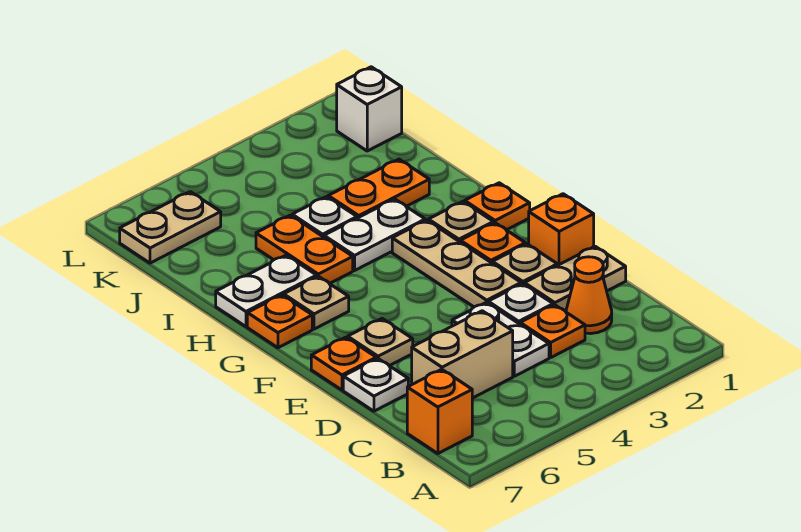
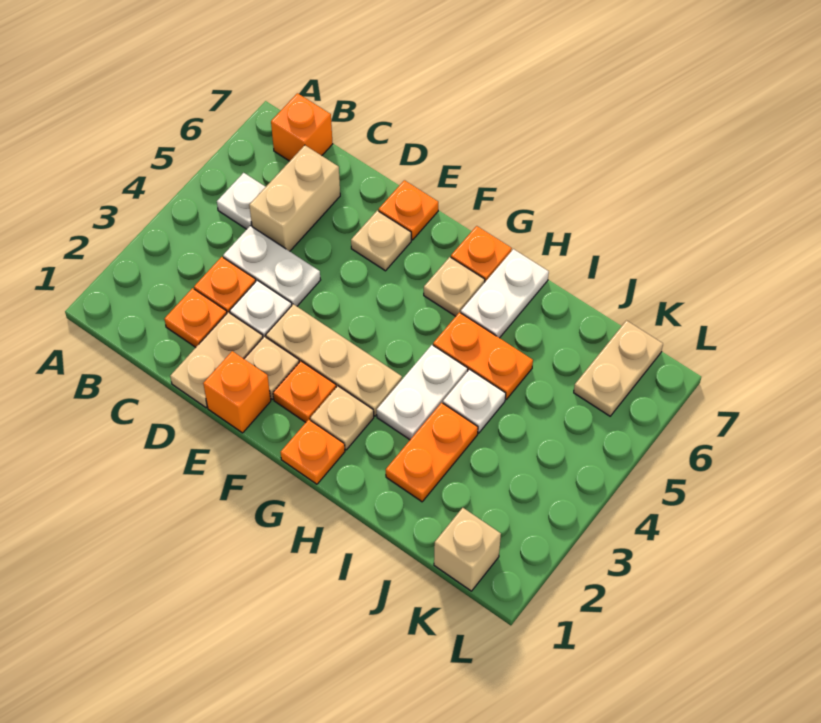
orange 1x1 cone [566,257,612,334] -> orange 1x1 plate [165,288,227,347]
white 1x1 plate [343,358,408,411] -> white 1x1 plate moved to [217,173,265,229]
white 1x1 brick [337,67,402,151] -> tan 1x1 brick [434,508,501,591]

